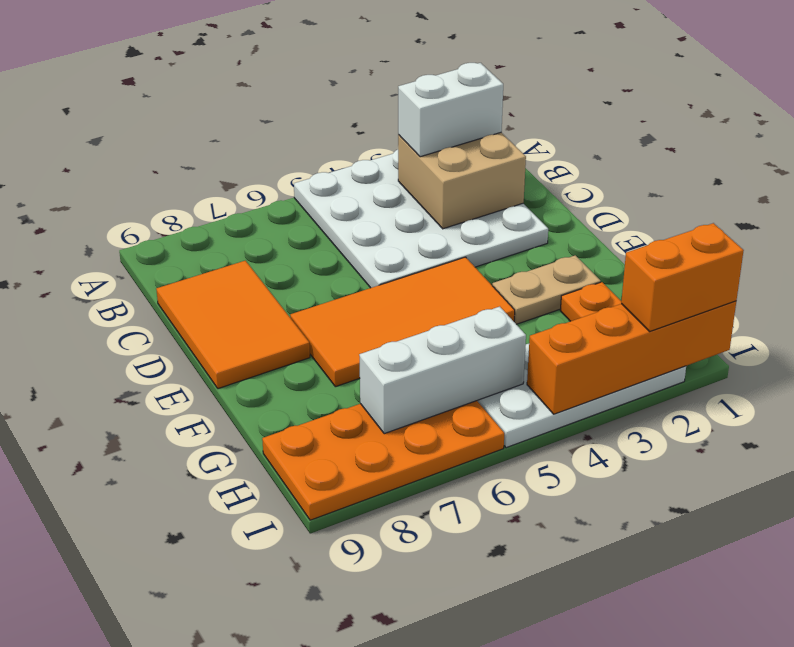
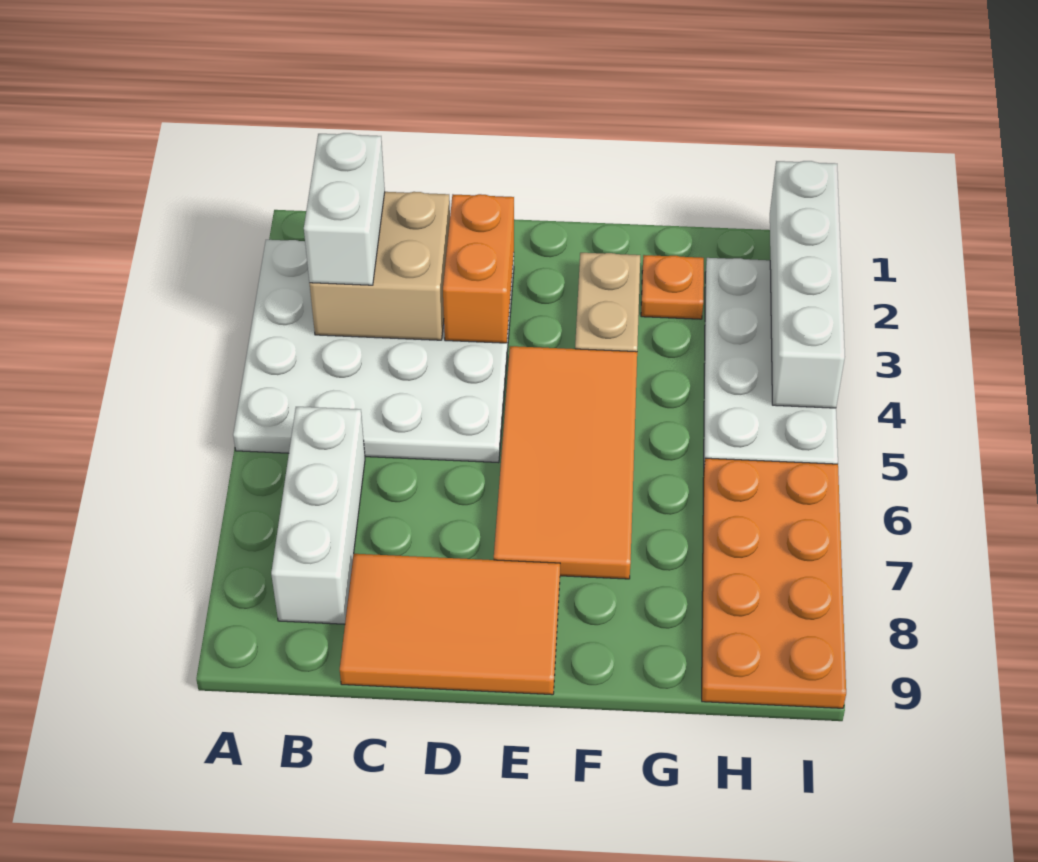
white 1x3 brick [359,307,526,434] -> white 1x3 brick moved to [271,407,365,624]
orange 1x4 brick [527,301,736,414] -> white 1x4 brick [770,161,845,408]
orange 1x2 brick [621,223,744,331] -> orange 1x2 brick moved to [443,194,514,343]

